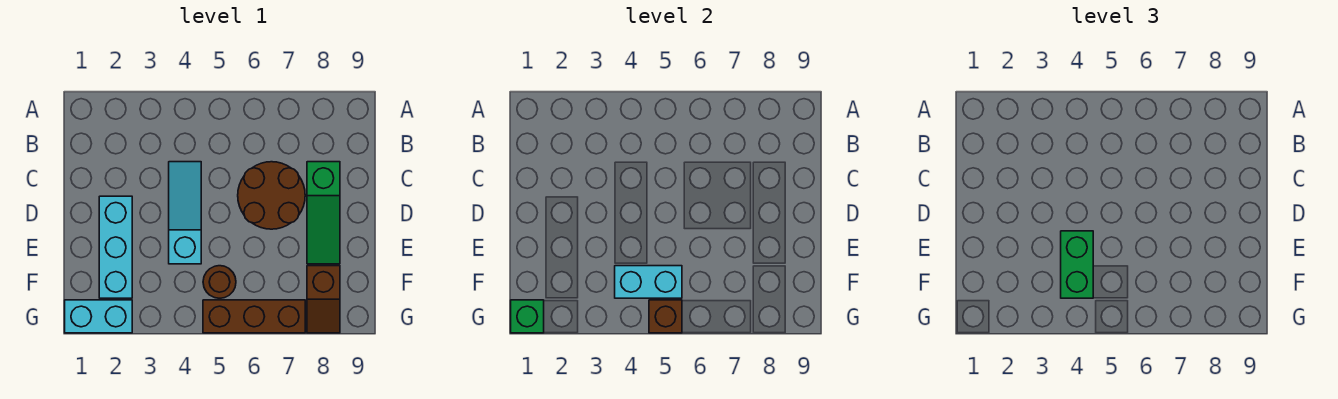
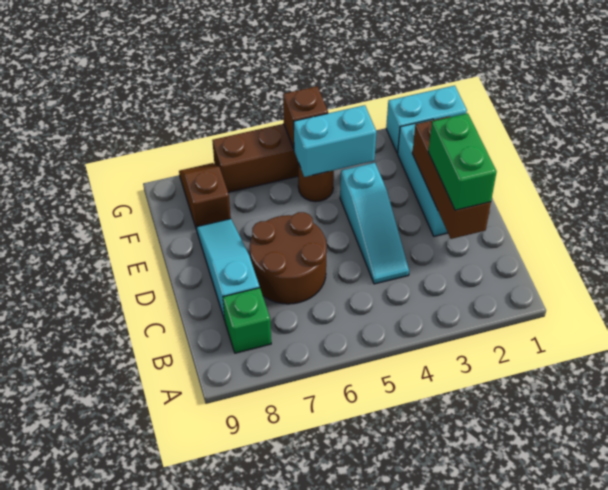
none -> brown 1x3 brick [412,116,491,239]
green 1x3 slope [307,162,340,264] -> cyan 1x3 slope [196,219,260,320]
green 1x2 brick [1061,231,1093,298] -> green 1x2 brick moved to [428,113,497,210]
green 1x1 brick [511,300,544,333] -> green 1x1 brick moved to [223,288,271,353]

